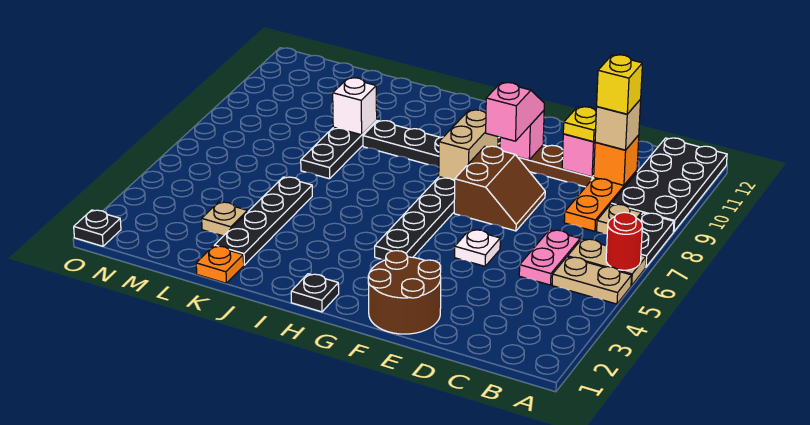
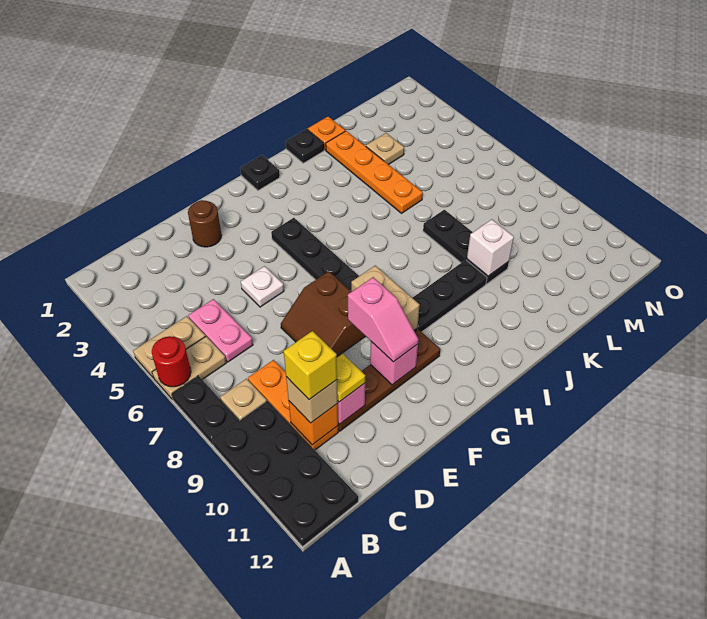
brown 2x2 round brick [368,251,441,334] -> brown 1x1 round brick [188,200,222,247]
black 1x4 plate [214,177,312,265] -> orange 1x4 plate [326,131,423,213]
black 1x1 plate [74,210,121,246] -> black 1x1 plate moved to [286,129,324,163]

